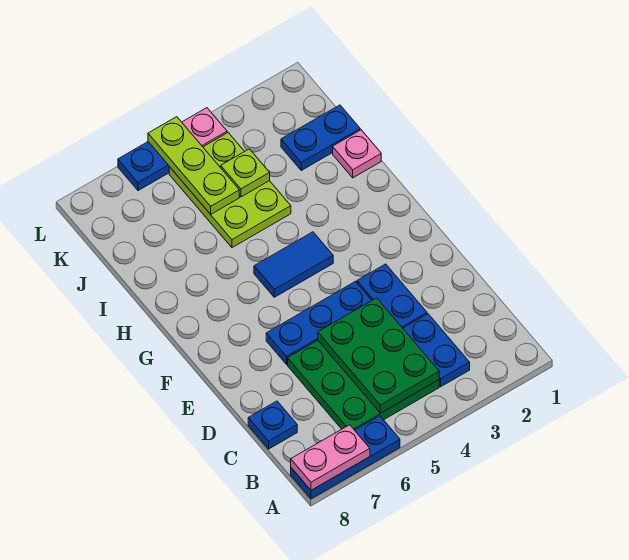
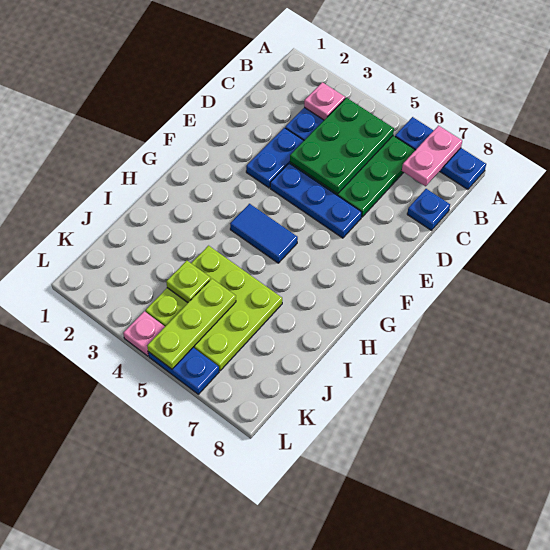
pink 1x2 plate [291,425,370,490] -> pink 1x2 plate turned to [402,126,462,186]
pink 1x1 plate [333,130,381,178] -> pink 1x1 plate moved to [304,82,345,120]
lime 2x3 plate [169,133,291,248] -> lime 3x3 plate [145,246,282,371]
blue 1x2 plate [281,105,360,170] -> none

